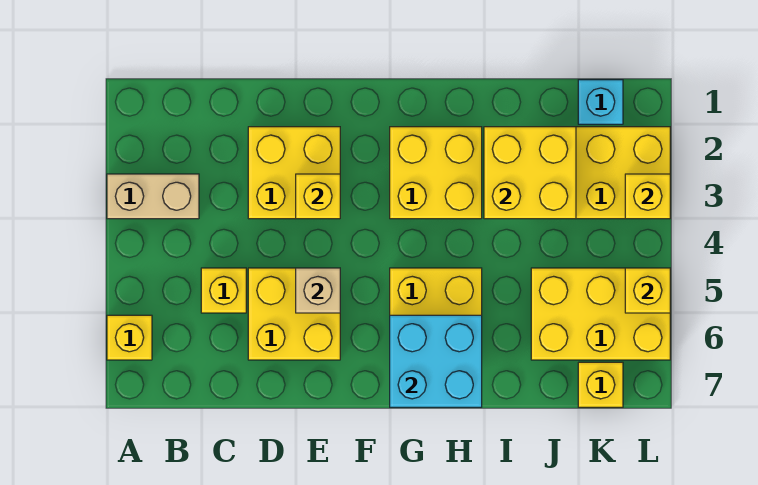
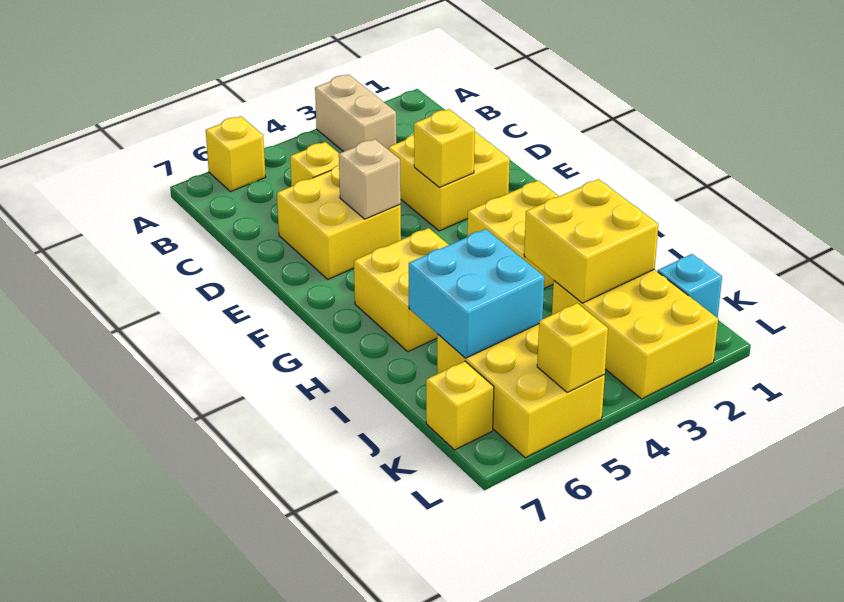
cyan 2x2 brick [390,315,482,407] -> cyan 2x2 brick moved to [409,229,544,358]
yellow 1x1 brick [625,174,670,219] -> none

